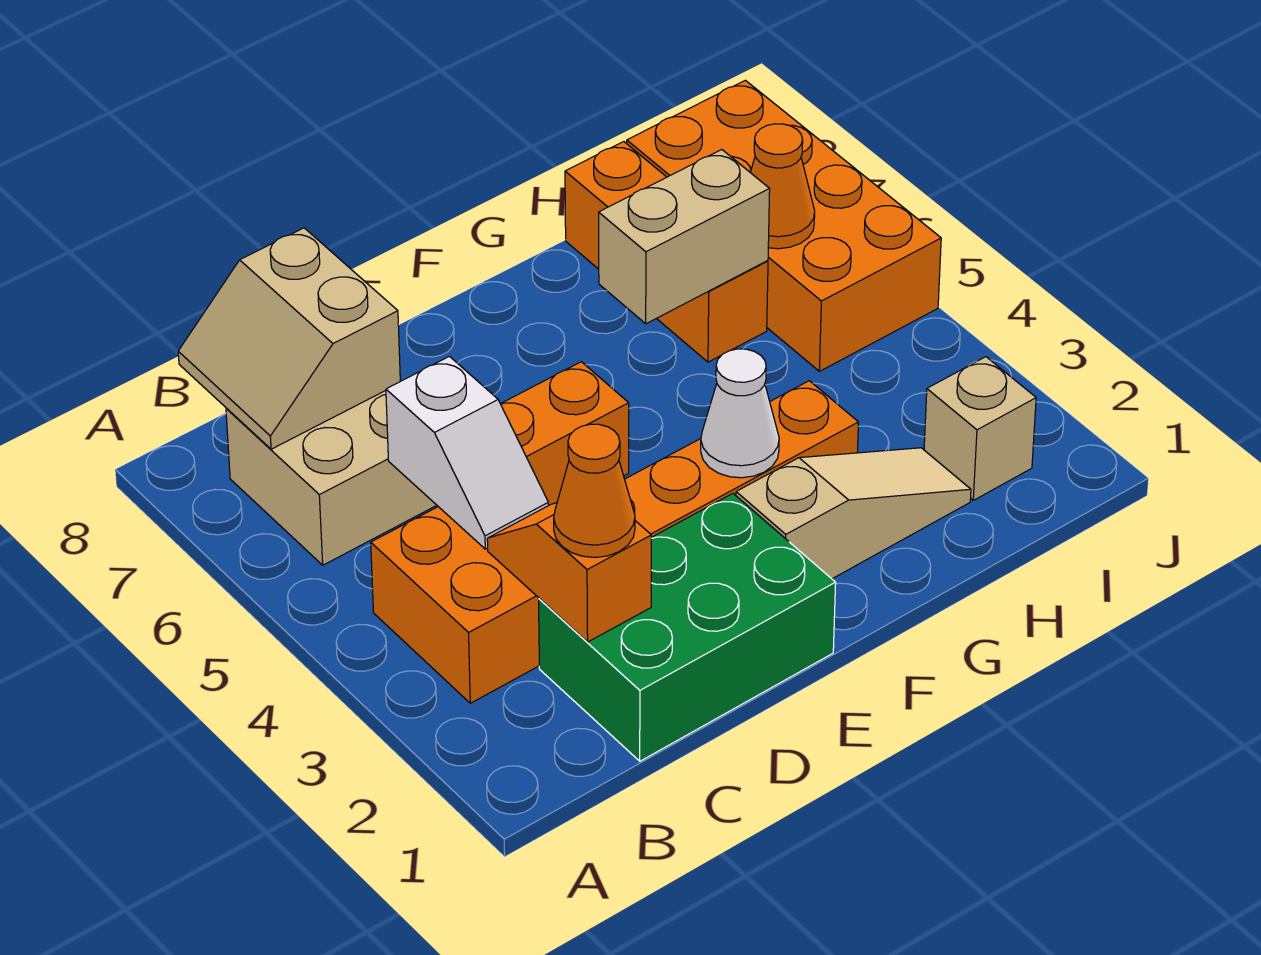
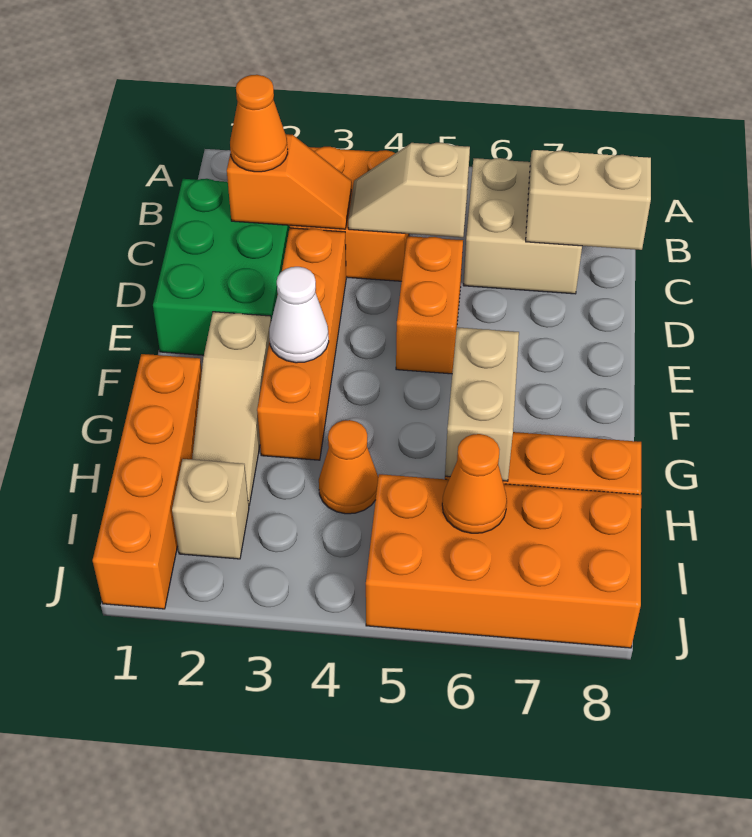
white 1x2 slope [386,356,548,549] -> tan 1x2 slope [348,143,470,237]
none -> orange 1x4 brick [93,354,202,609]
none -> orange 1x1 cone [319,420,378,514]

